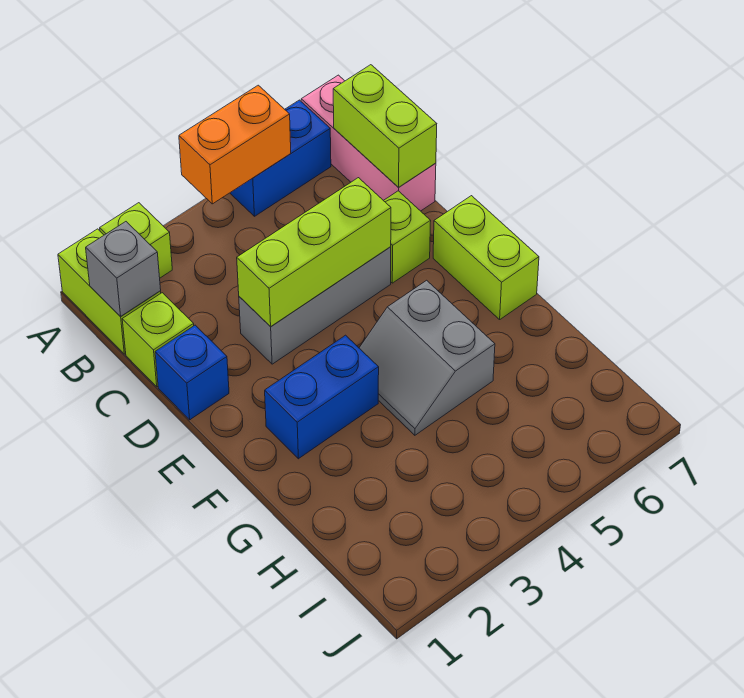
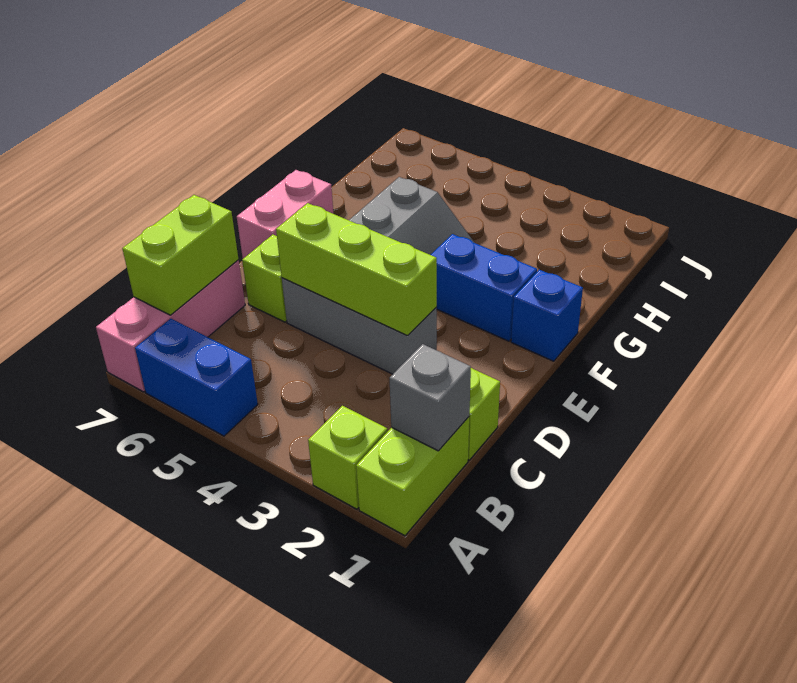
orange 1x2 brick [179,85,291,204] -> none
blue 1x1 brick [155,325,229,420] -> blue 1x1 brick moved to [511,270,583,361]
lime 1x2 brick [433,196,539,319] -> pink 1x2 brick [237,170,333,259]

